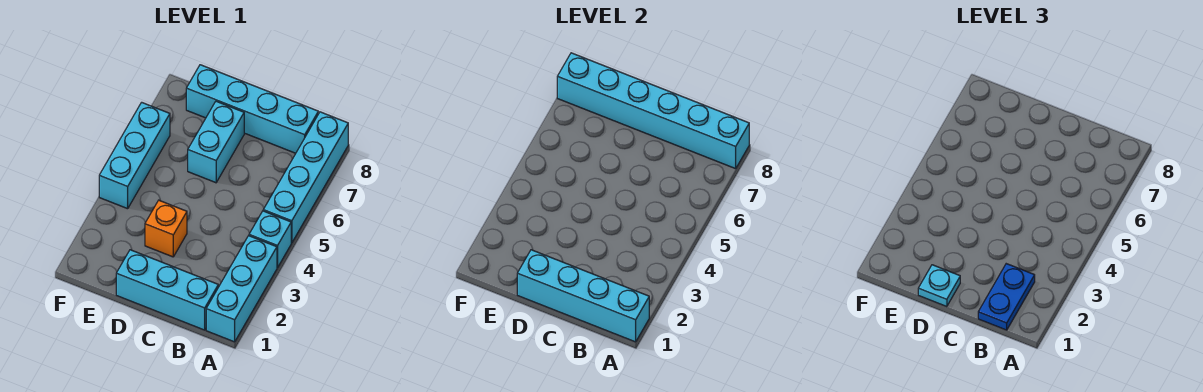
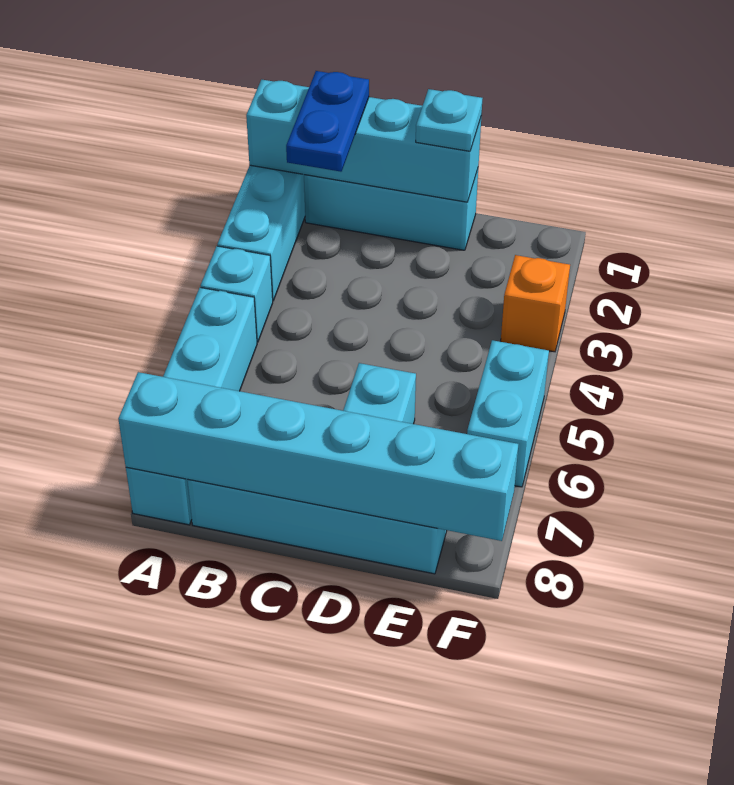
orange 1x1 brick [145,200,187,257] -> orange 1x1 brick moved to [501,255,570,352]
cyan 1x3 brick [99,102,170,209] -> cyan 1x2 brick [467,340,549,487]

